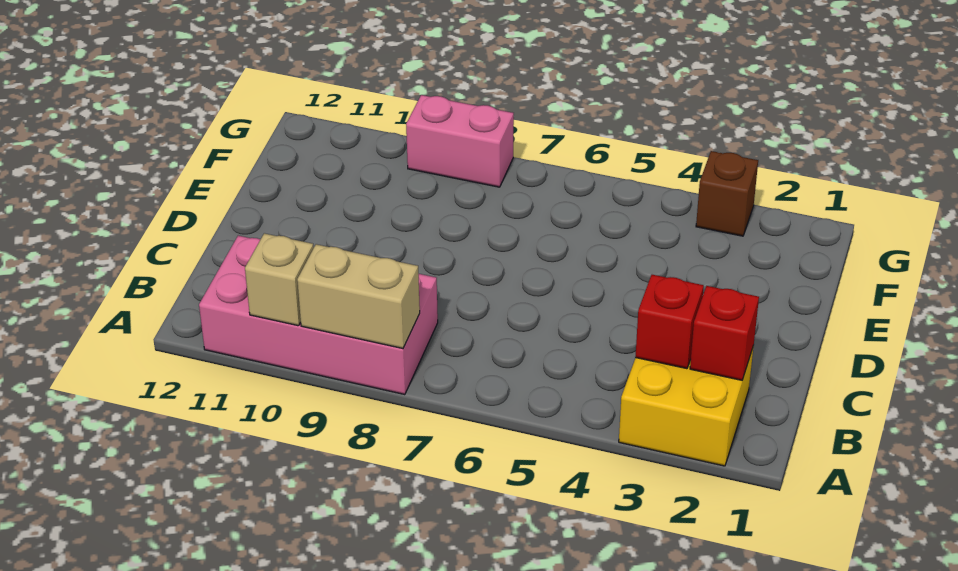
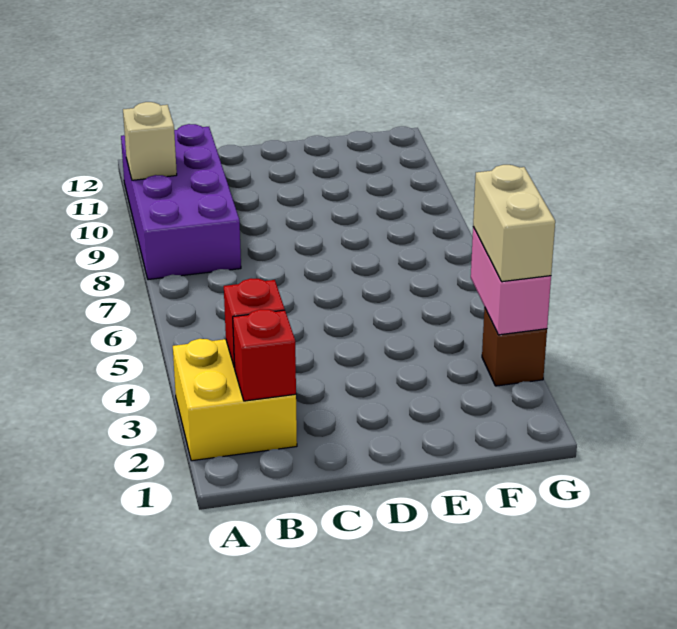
pink 2x4 brick [199,236,438,395] -> purple 2x4 brick [121,124,241,280]
tan 1x2 brick [297,244,420,349] -> tan 1x2 brick moved to [473,165,555,282]
pink 1x2 brick [406,95,514,187] -> pink 1x2 brick moved to [471,227,551,335]

